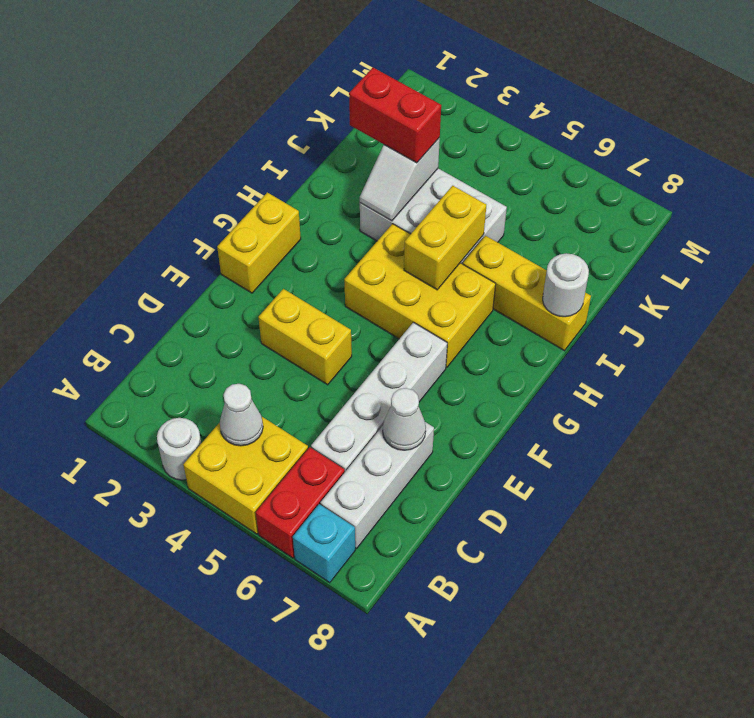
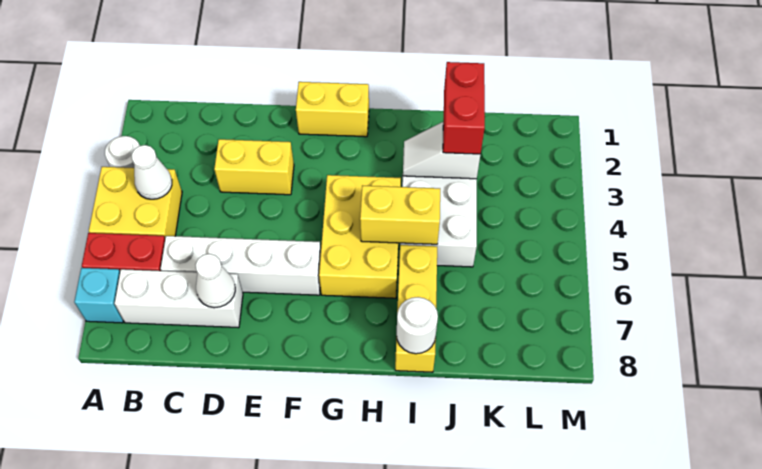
yellow 1x2 brick [258,289,352,385] -> yellow 1x2 brick turned to [214,139,294,195]

